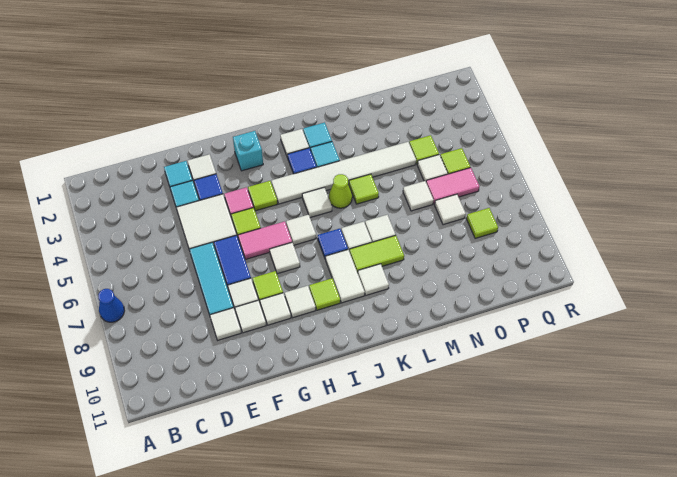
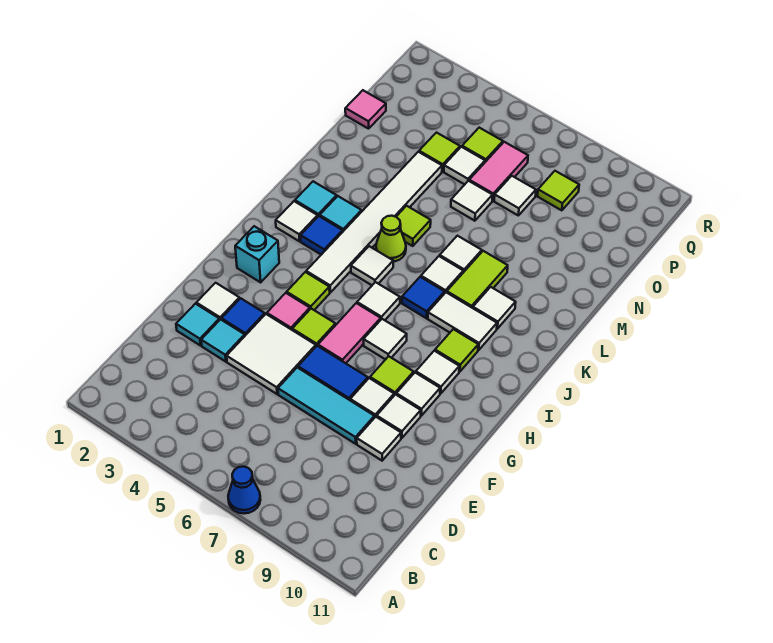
none -> pink 1x1 tile [345,90,386,129]

